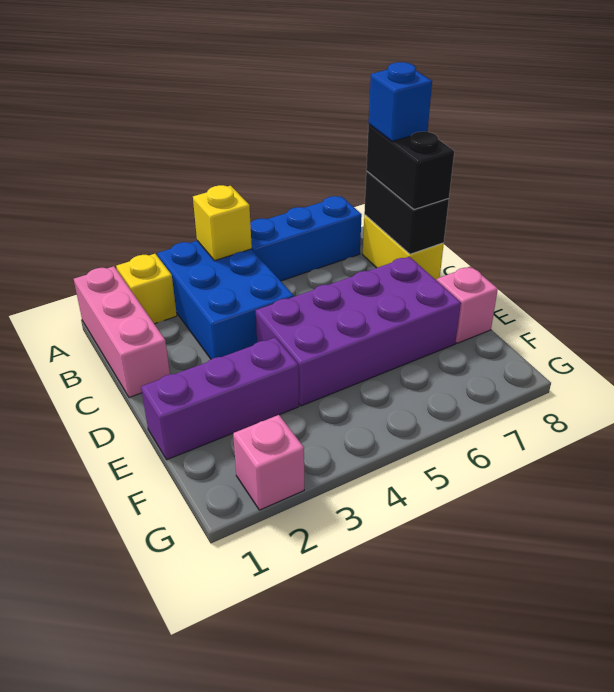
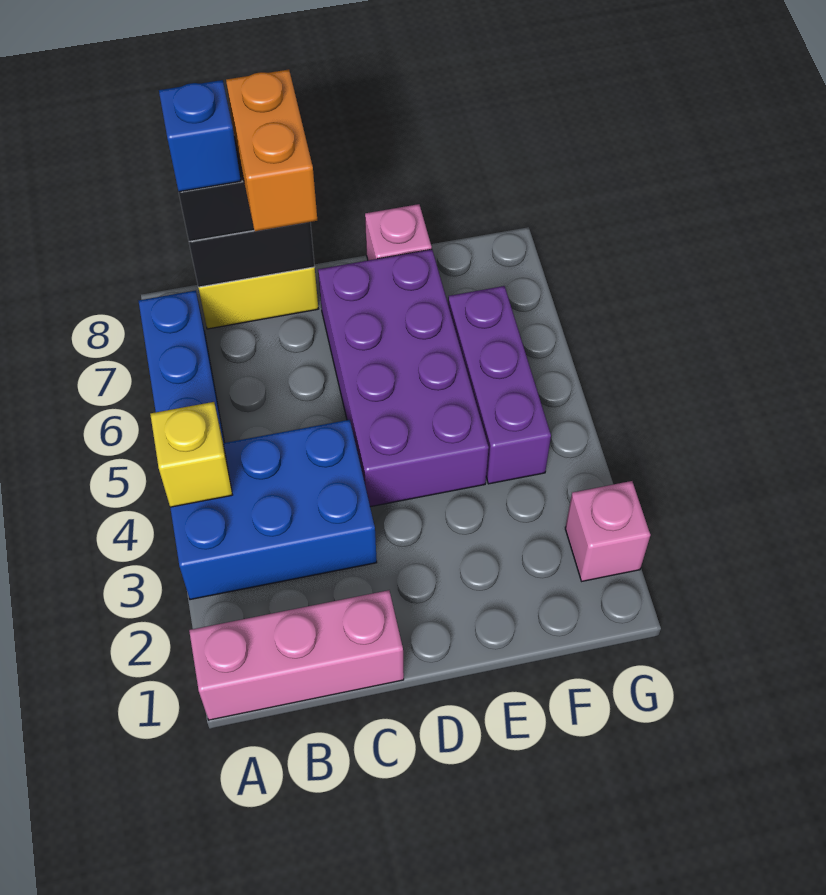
yellow 1x1 brick [116,254,177,324] -> none
none -> orange 1x2 brick [226,69,317,231]
purple 1x3 brick [141,337,299,460] -> purple 1x3 brick moved to [448,286,551,484]

